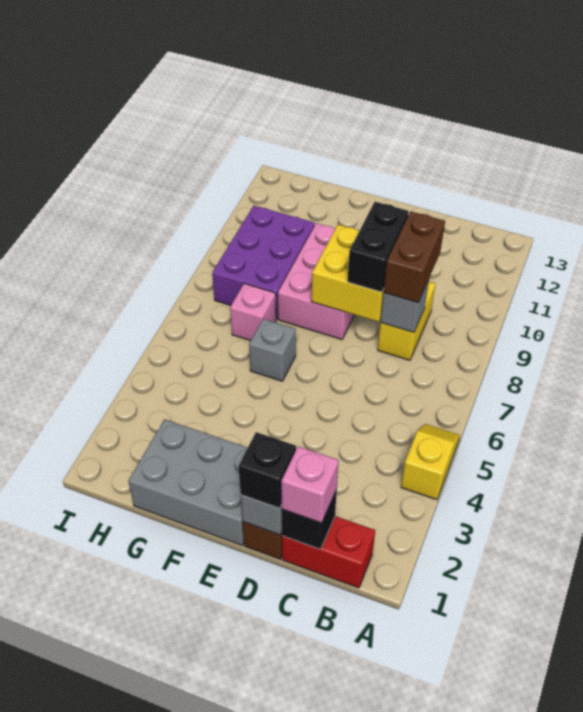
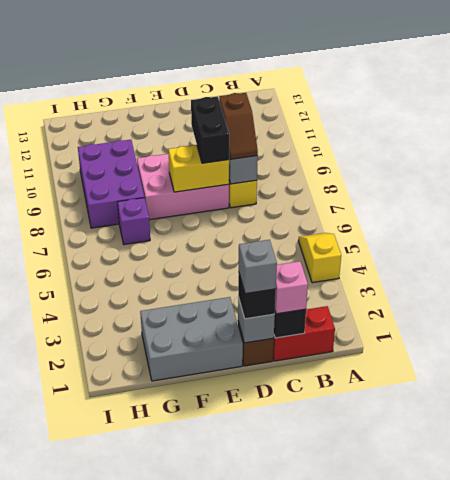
brown 1x2 brick [384,212,445,303] -> brown 1x2 slope [219,93,258,159]
yellow 2x2 brick [311,225,384,322] -> yellow 1x2 brick [168,145,229,192]
pink 2x3 brick [278,223,354,340] -> pink 2x3 brick turned to [137,154,229,220]
grey 1x1 brick [249,319,296,381] -> grey 1x1 brick moved to [239,240,277,294]
pink 1x1 brick [230,283,276,341] -> purple 1x1 brick [118,198,150,245]

